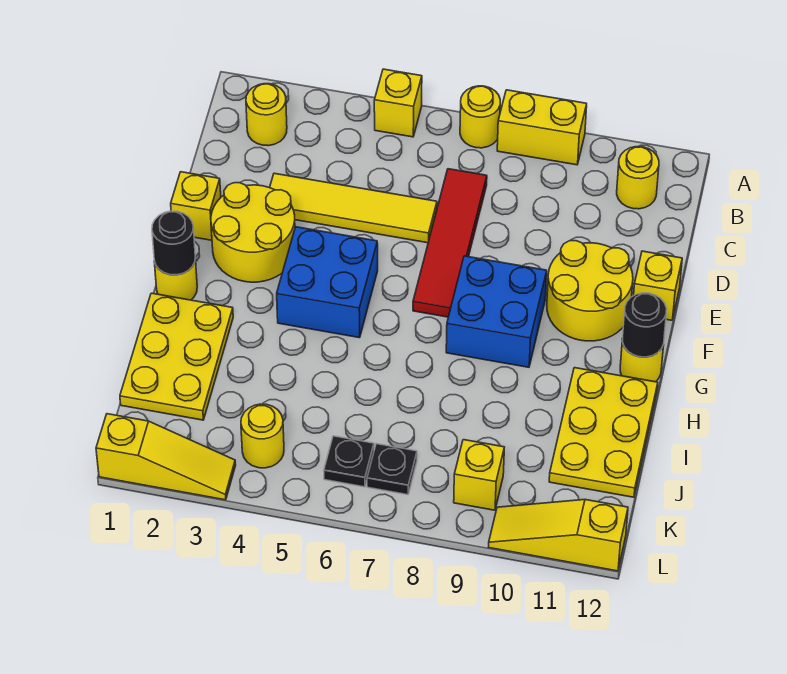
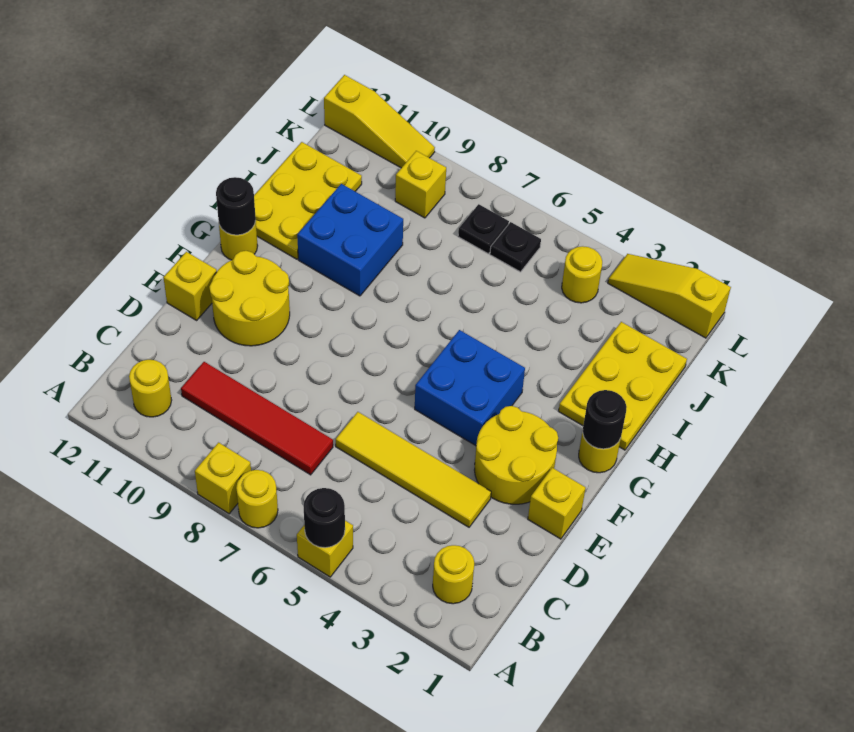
none -> black 1x1 round brick [304,488,345,548]
yellow 1x2 brick [497,90,587,165] -> yellow 1x1 brick [195,443,251,514]
red 1x4 tile [413,169,487,317] -> red 1x4 tile turned to [181,362,333,475]
blue 2x2 brick [446,256,547,367] -> blue 2x2 brick moved to [297,184,403,296]

